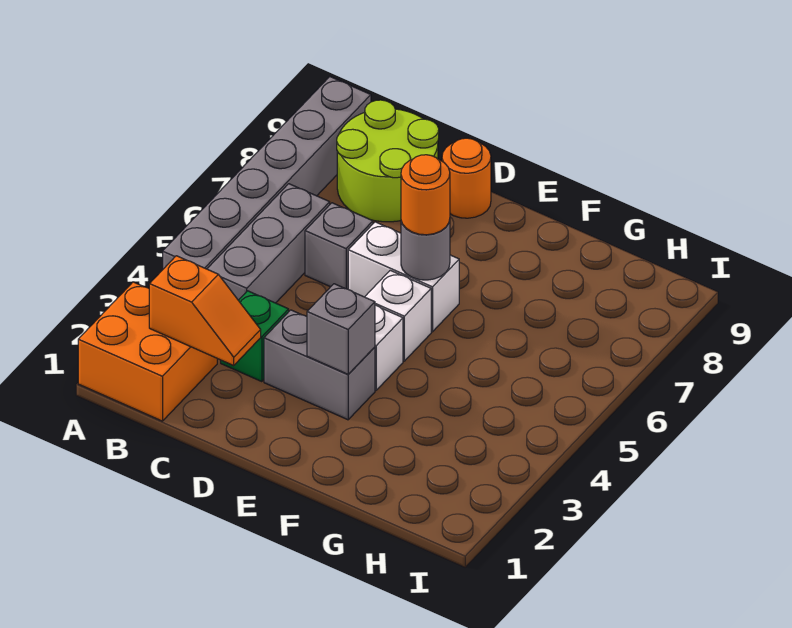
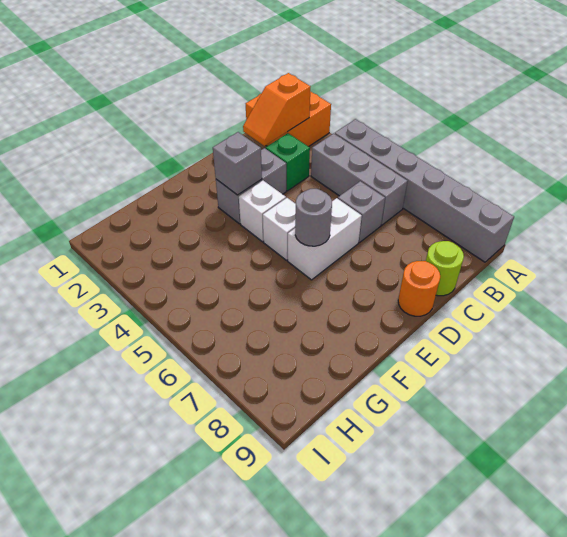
lime 2x2 round brick [337,100,439,222] -> lime 1x1 round brick [426,241,464,296]
orange 1x1 round brick [401,155,450,235] -> none

